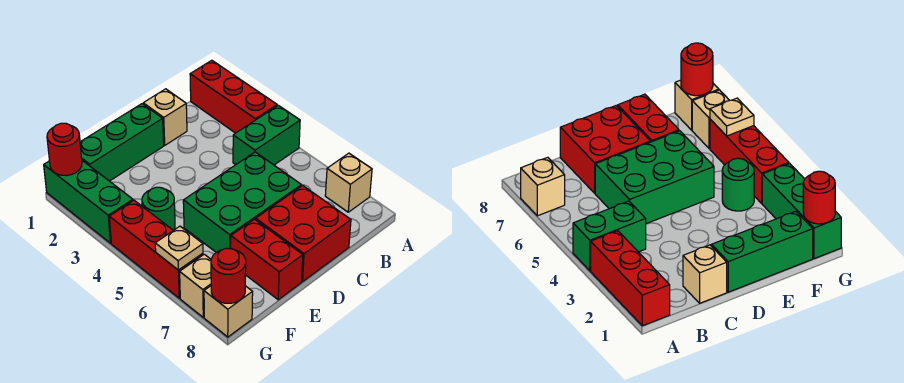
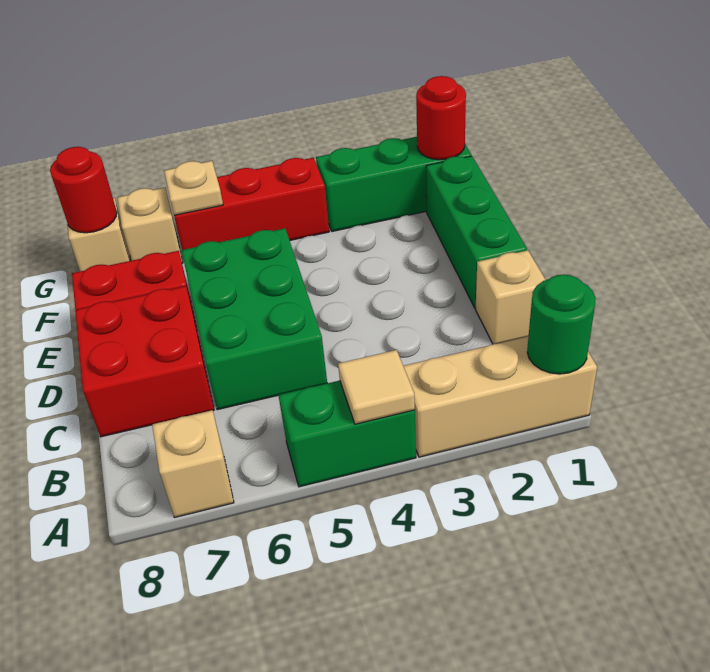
red 1x3 brick [190,60,277,133] -> tan 1x3 brick [403,336,597,457]
green 1x2 brick [233,105,300,165] -> green 1x2 brick turned to [278,381,416,487]
none -> tan 1x1 tile [338,350,415,424]
green 1x1 round brick [142,187,175,230] -> green 1x1 round brick moved to [527,274,596,374]

